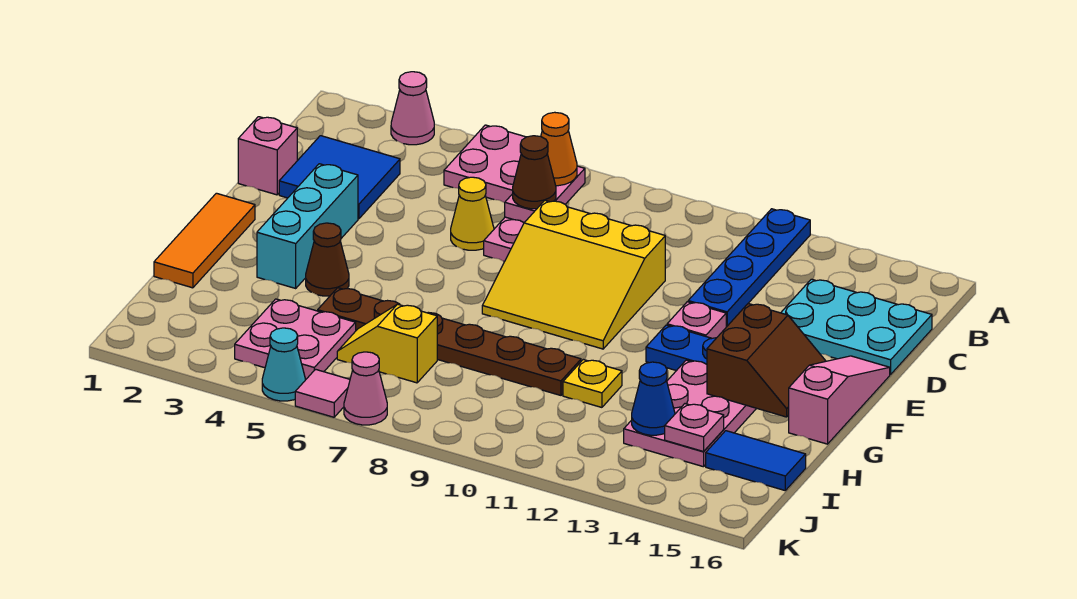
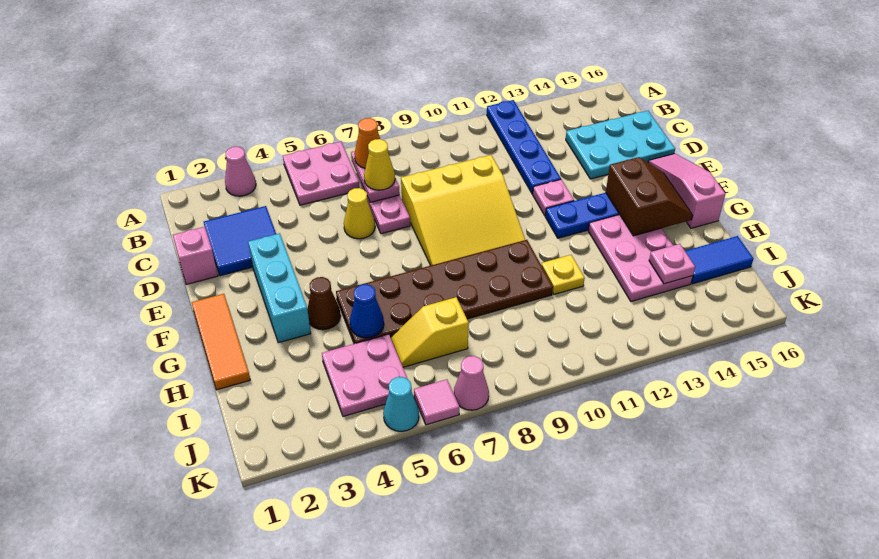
brown 1x1 cone [513,136,556,209] -> yellow 1x1 cone [364,139,395,190]
brown 1x6 plate [318,288,581,395] -> brown 2x6 plate [336,240,553,344]
blue 1x1 cone [632,362,675,435] -> blue 1x1 cone moved to [350,284,384,338]

